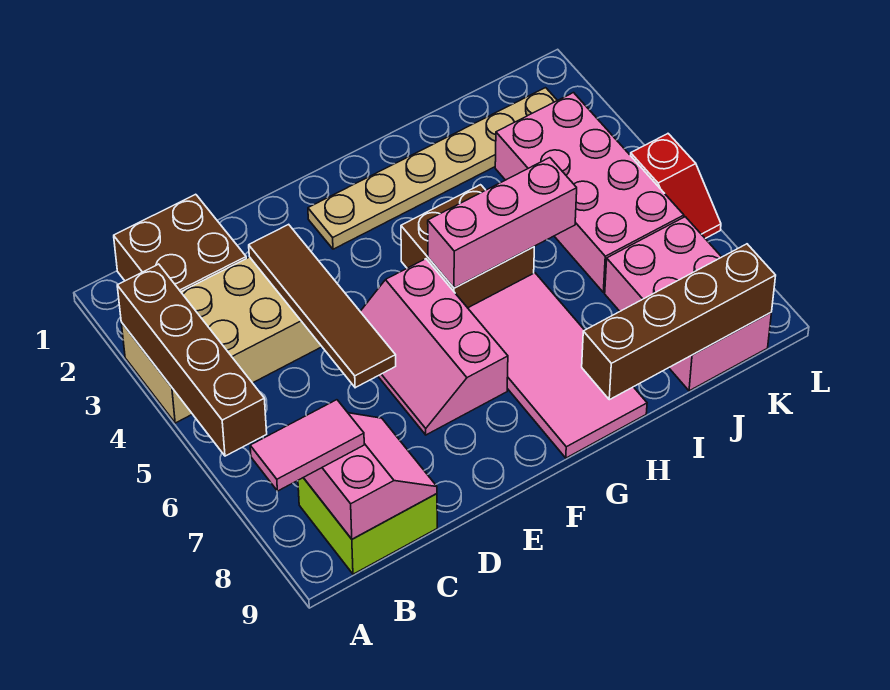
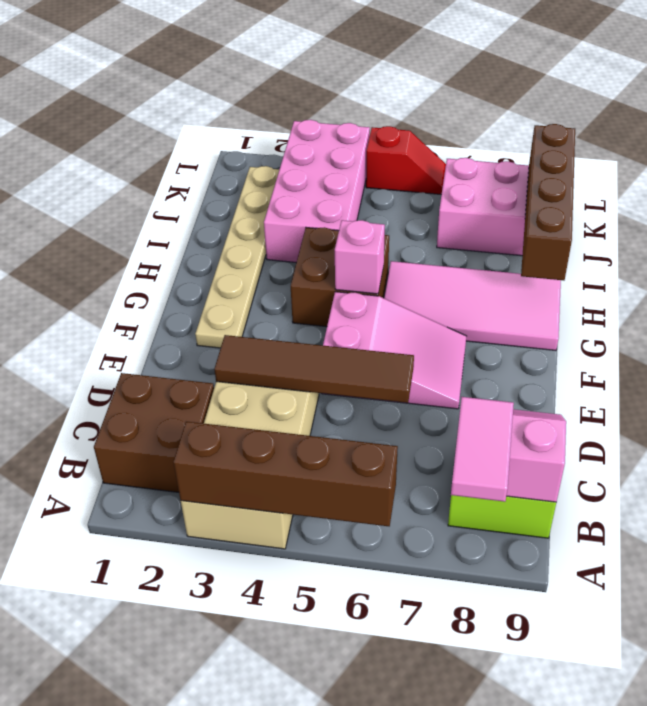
pink 2x3 slope [360,259,508,435] -> pink 2x3 slope turned to [322,292,467,409]
pink 1x3 brick [428,158,577,288] -> pink 1x1 brick [335,220,385,294]
pink 2x4 brick [495,93,684,292] -> pink 2x4 brick turned to [264,120,370,263]

